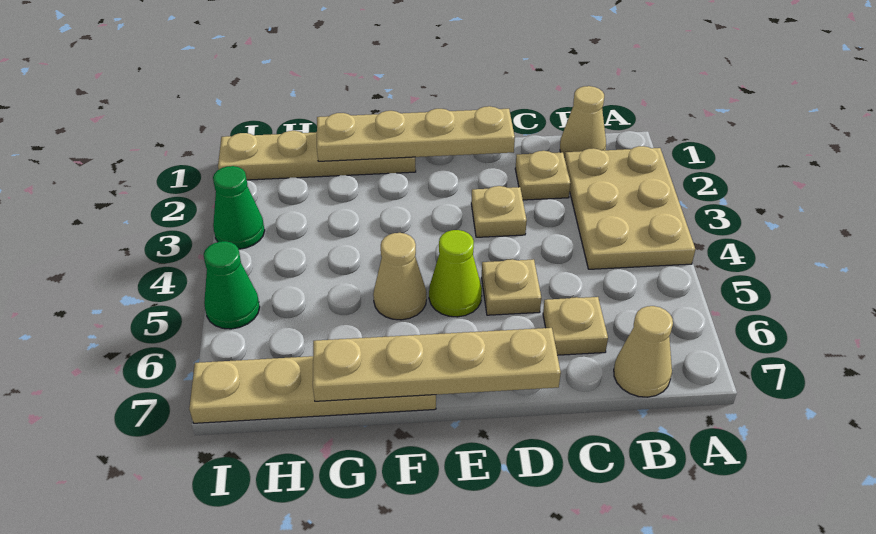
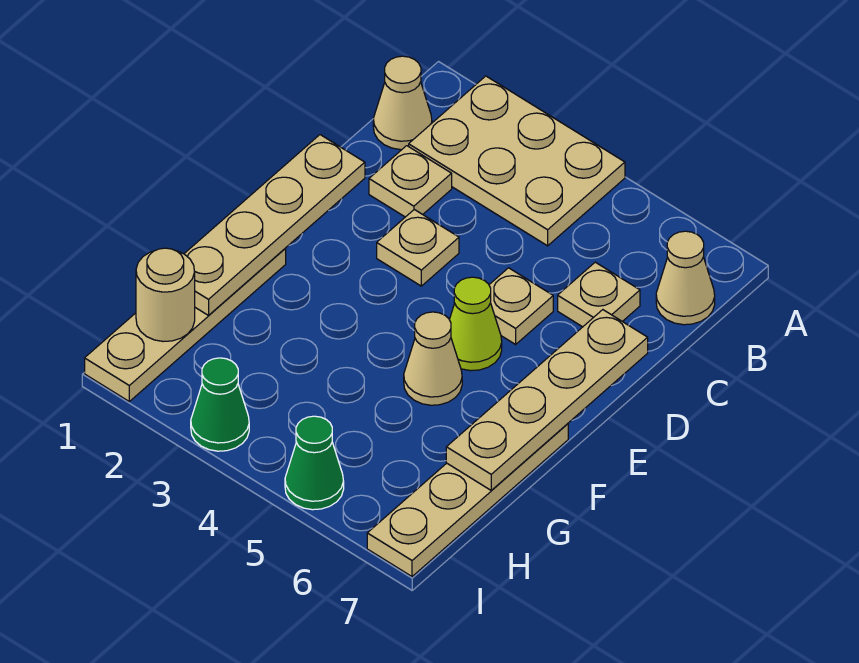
none -> tan 1x1 round brick [136,248,195,342]

